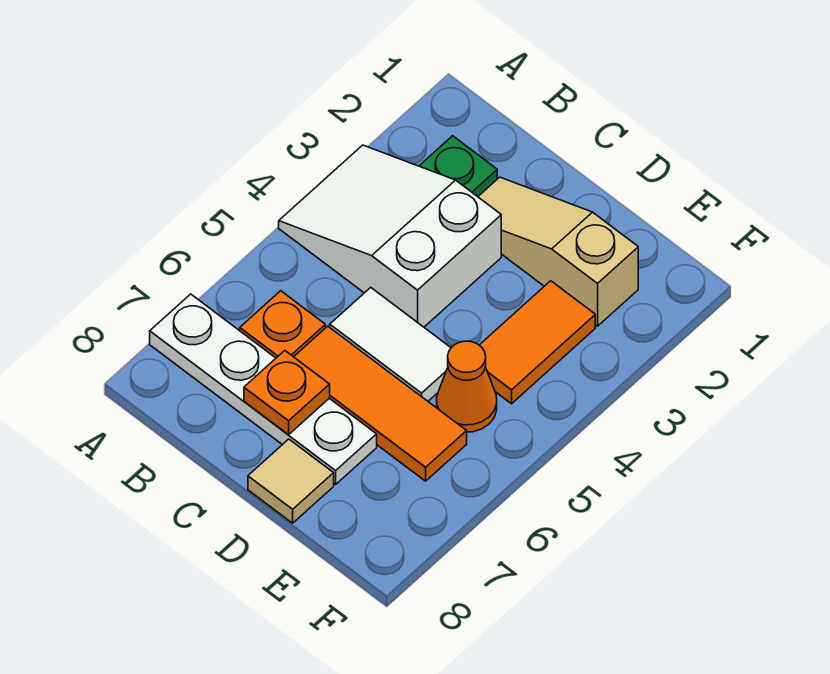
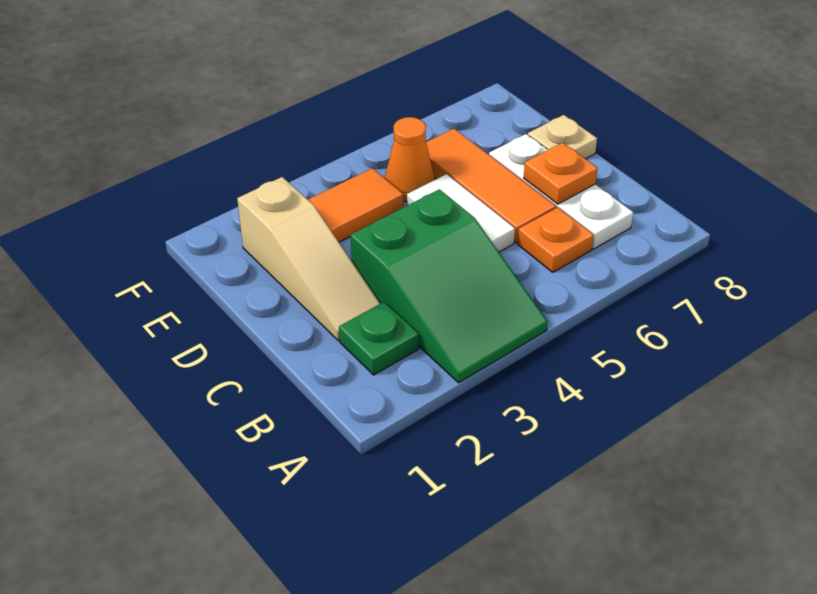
white 2x3 slope [279,145,501,327] -> green 2x3 slope [350,189,548,383]
white 1x4 plate [150,294,377,484] -> white 1x3 plate [489,134,633,249]
tan 1x1 tile [248,439,334,523] -> tan 1x1 plate [528,115,597,159]

